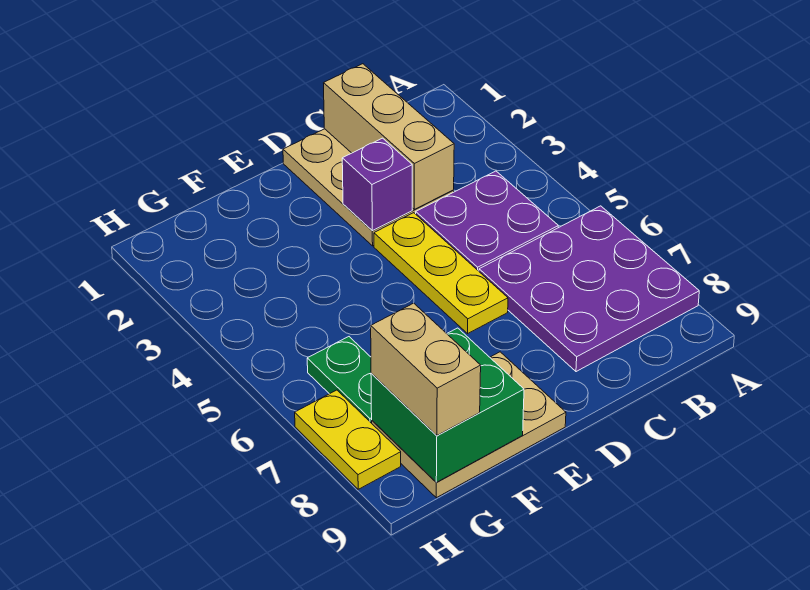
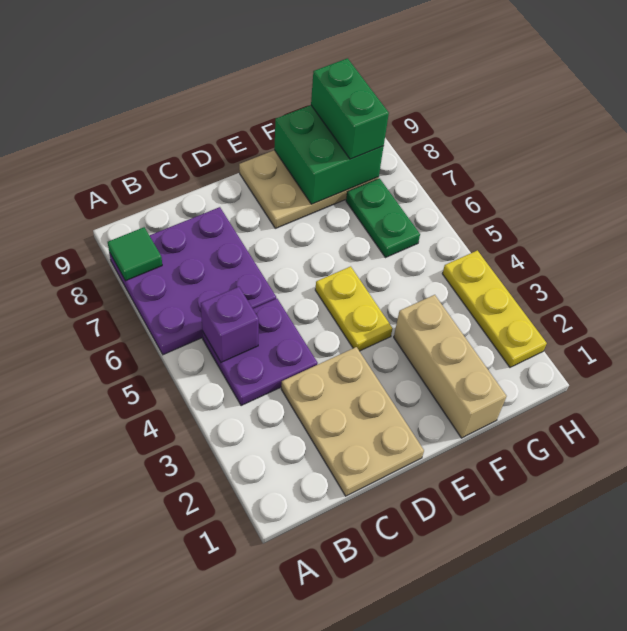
none -> green 1x1 tile [108,227,162,281]
tan 1x3 brick [324,64,454,209] -> tan 1x3 brick moved to [394,295,506,438]
purple 1x1 brick [342,138,412,231] -> purple 1x1 brick moved to [201,287,259,362]
yellow 1x3 plate [374,213,508,333] -> yellow 1x3 plate moved to [442,250,547,367]
tan 1x2 brick [371,303,481,435] -> green 1x2 brick [311,58,389,159]
yellow 1x2 plate [295,390,401,489] -> yellow 1x2 plate moved to [315,266,392,351]

